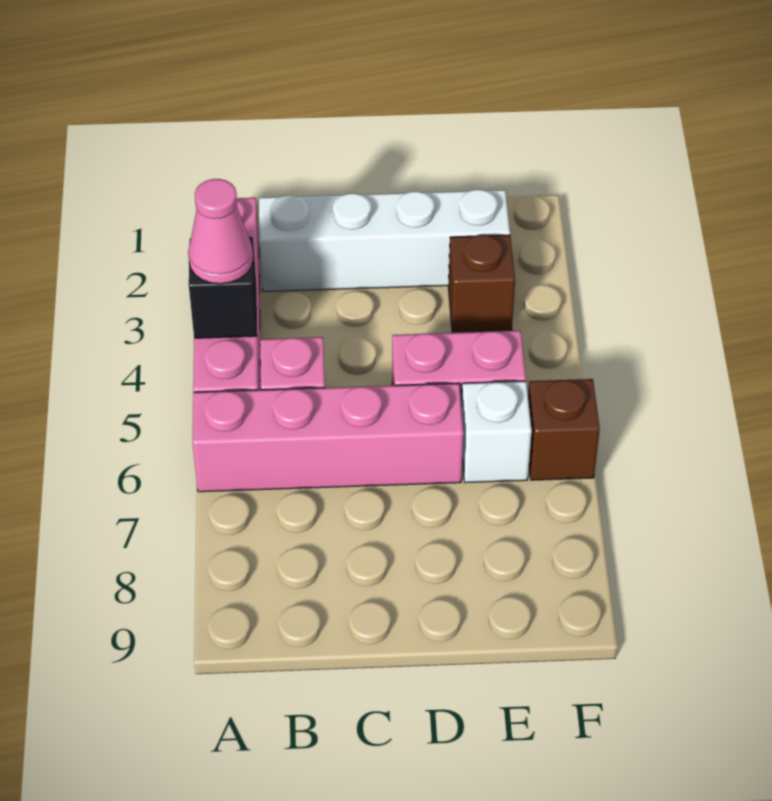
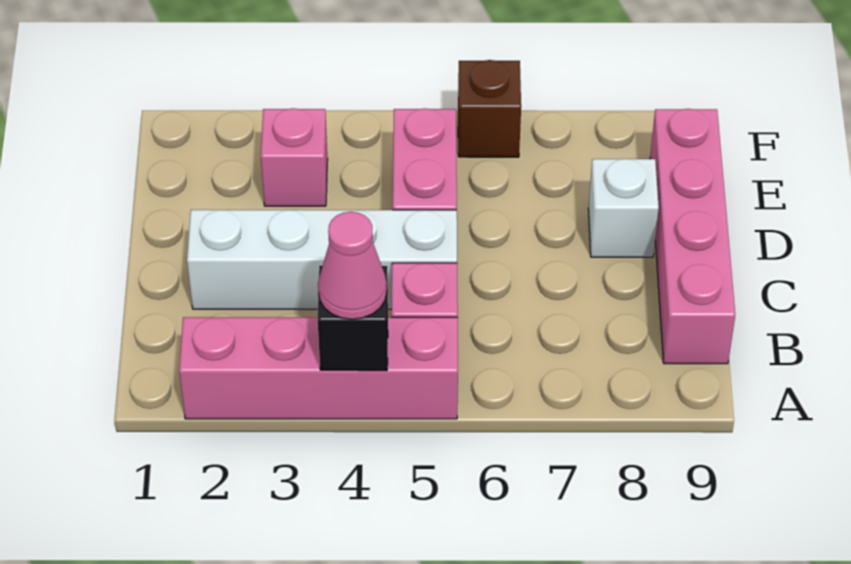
pink 1x4 brick [193,383,463,492] -> pink 1x4 brick moved to [650,109,735,364]
white 1x4 brick [259,189,510,292] -> white 1x4 brick turned to [187,210,457,309]
brown 1x1 brick [448,235,515,332] -> pink 1x1 brick [261,108,328,206]
white 1x1 brick [461,381,532,483] -> white 1x1 brick moved to [588,159,659,257]

